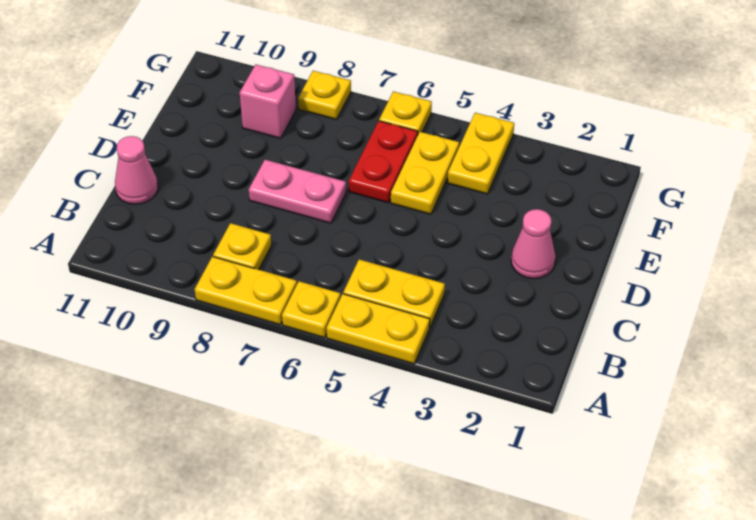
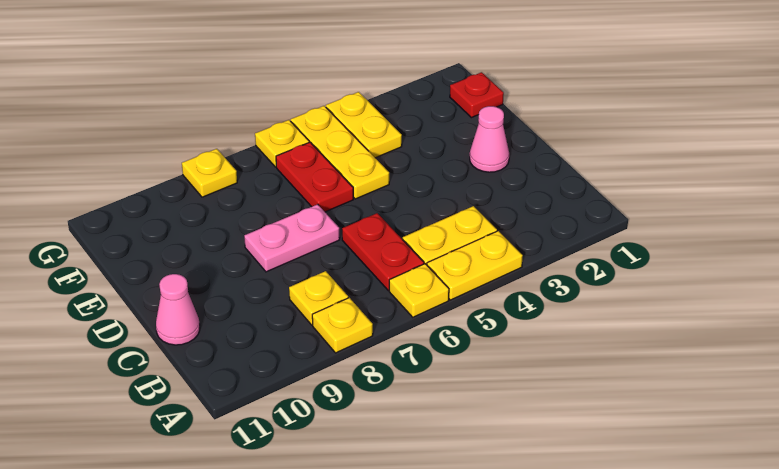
yellow 1x2 plate [195,256,297,325] -> yellow 1x1 plate [312,298,373,353]
none -> red 1x2 plate [342,213,424,291]
yellow 1x2 plate [391,132,459,214] -> yellow 1x3 plate [291,106,389,199]
none -> red 1x1 plate [450,72,504,118]
pink 1x1 brick [240,65,296,138] -> none

